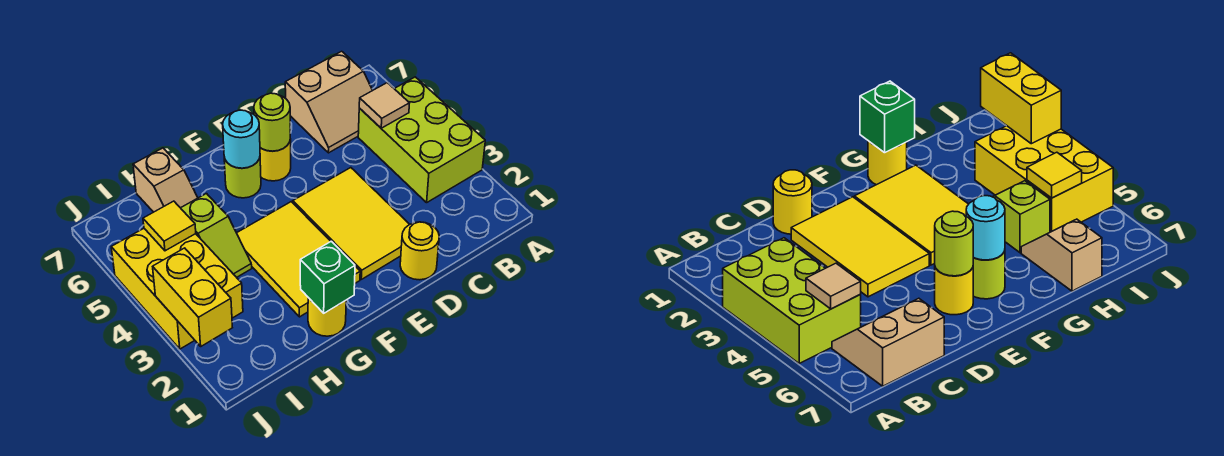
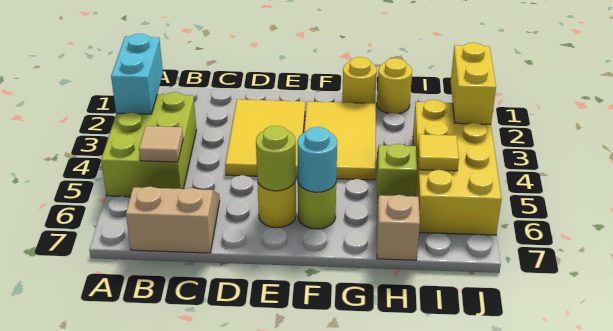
none -> cyan 1x2 brick [111,34,163,114]
yellow 1x1 round brick [400,222,439,280] -> yellow 1x1 round brick moved to [377,58,412,114]
green 1x1 brick [300,241,355,313] -> none
yellow 2x3 brick [111,229,243,349] -> yellow 2x4 brick [413,100,502,235]

